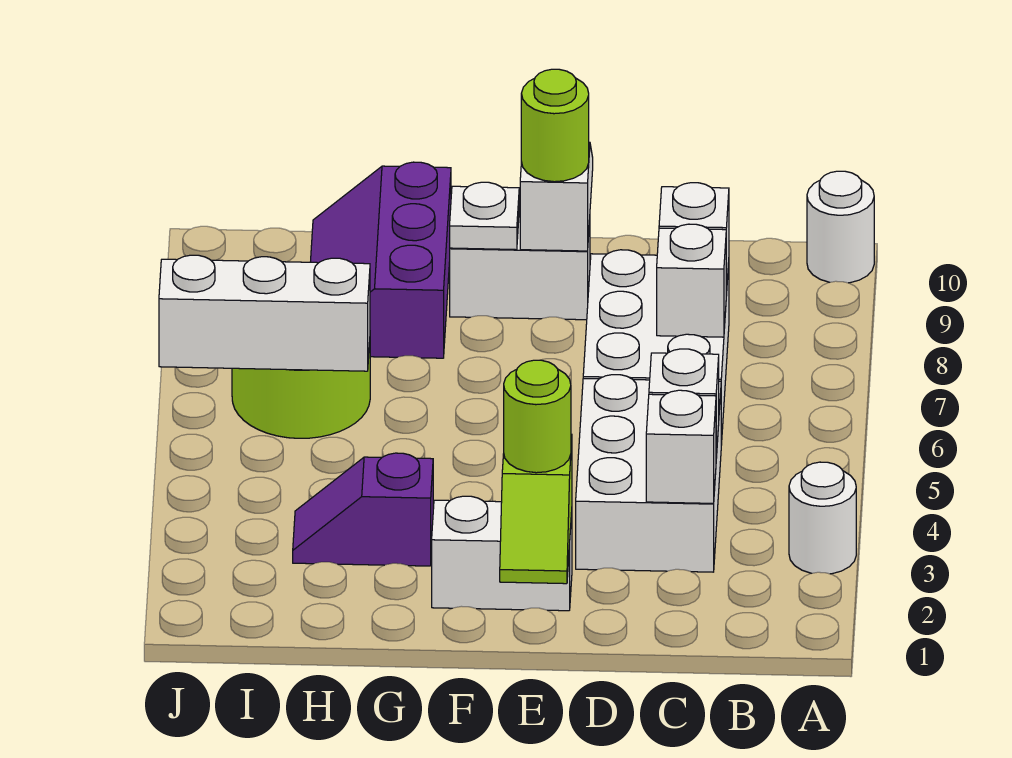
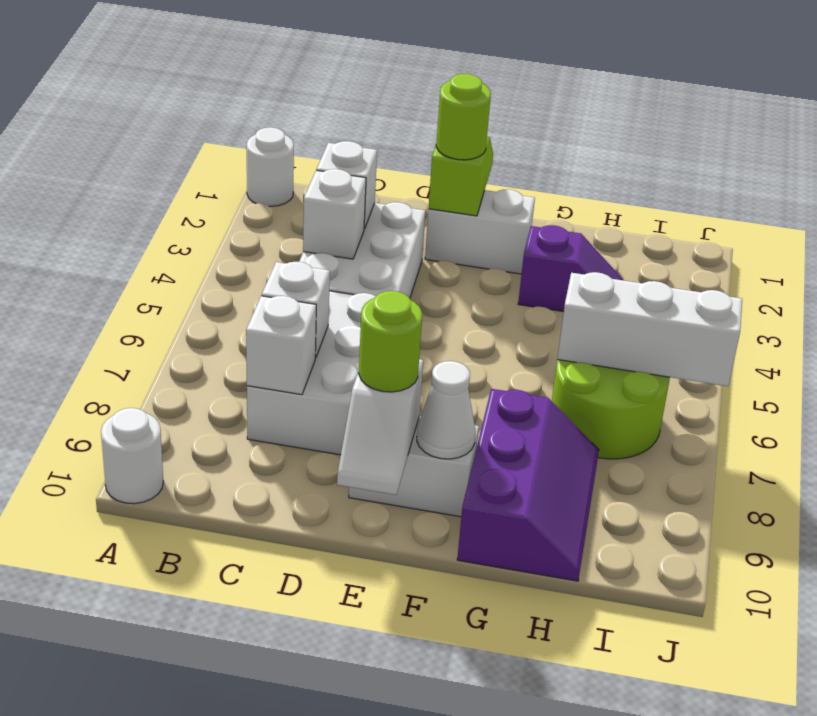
white 1x1 round brick [789,462,856,574] -> white 1x1 round brick moved to [247,127,294,206]
white 1x1 plate [450,182,519,250] -> white 1x1 cone [417,361,475,459]

